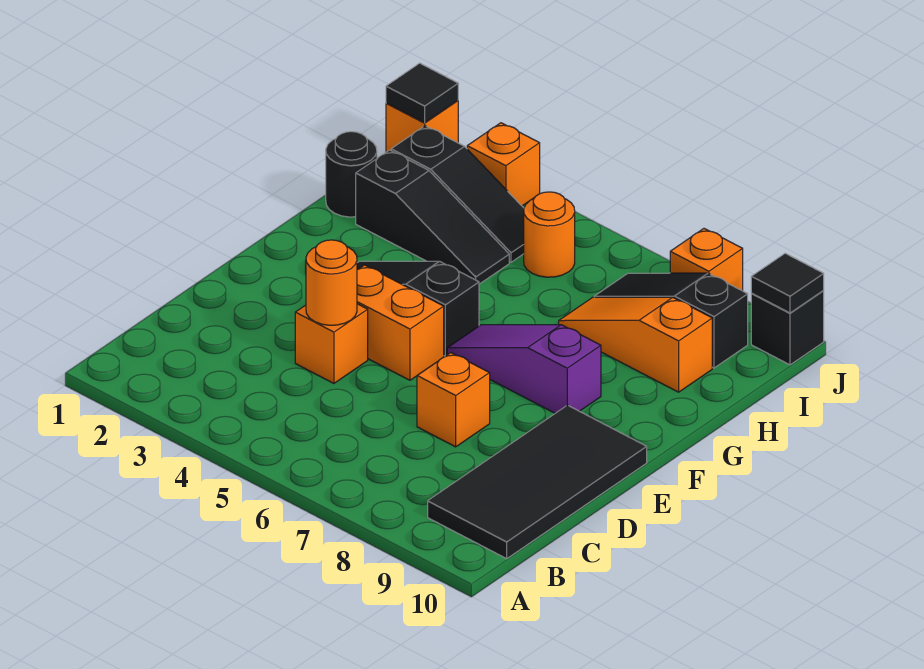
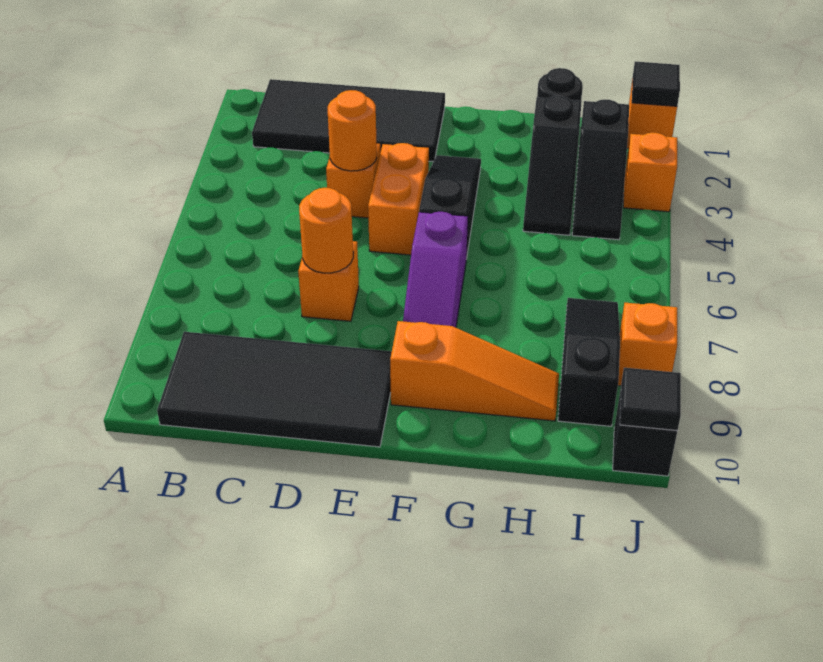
none -> black 2x4 tile [252,79,445,161]
purple 1x3 slope [447,325,601,413] -> purple 1x3 slope turned to [403,212,468,328]
orange 1x3 slope [559,297,712,392] -> orange 1x3 slope turned to [390,321,559,421]
orange 1x1 round brick [524,192,575,277] -> orange 1x1 round brick moved to [299,188,353,273]

